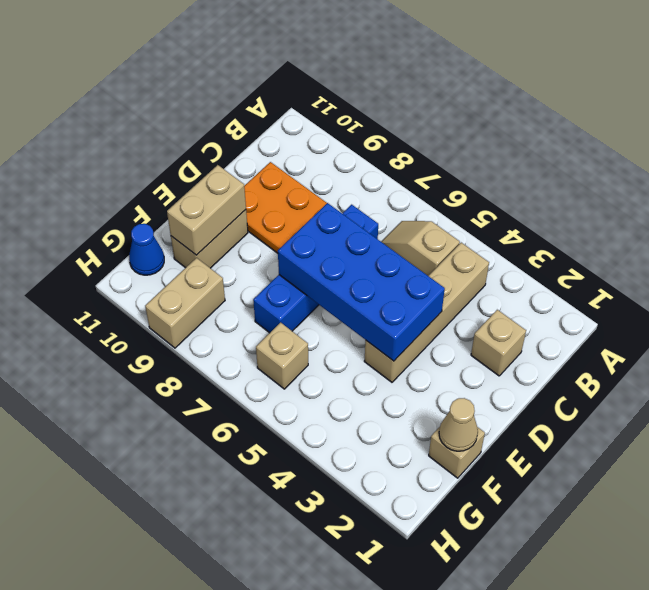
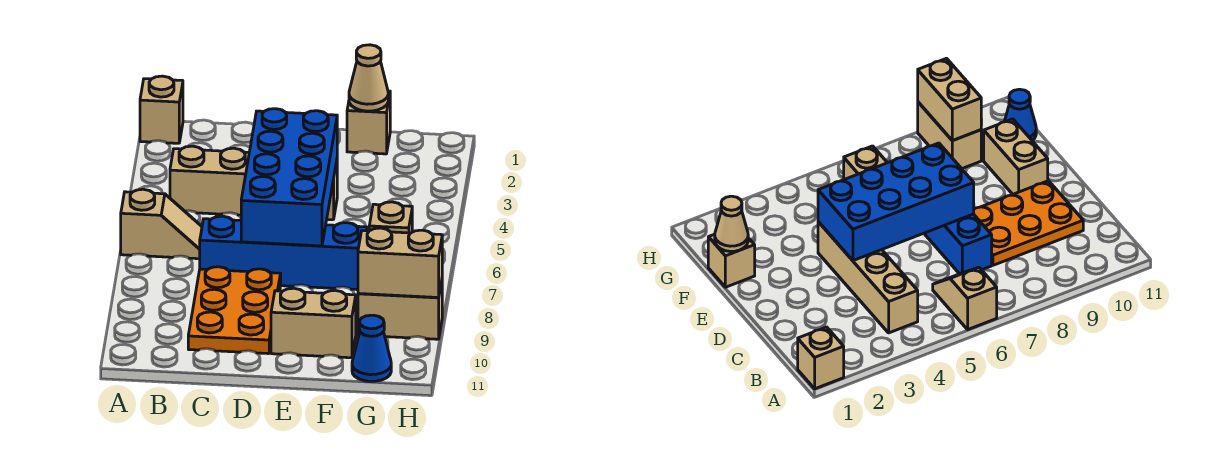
tan 1x2 slope [381,221,460,276] -> tan 1x2 slope turned to [121,189,202,259]
tan 1x1 brick [471,310,526,376] -> tan 1x1 brick moved to [140,76,183,143]
tan 1x2 brick [167,165,246,255] -> tan 1x2 brick moved to [358,228,442,298]

